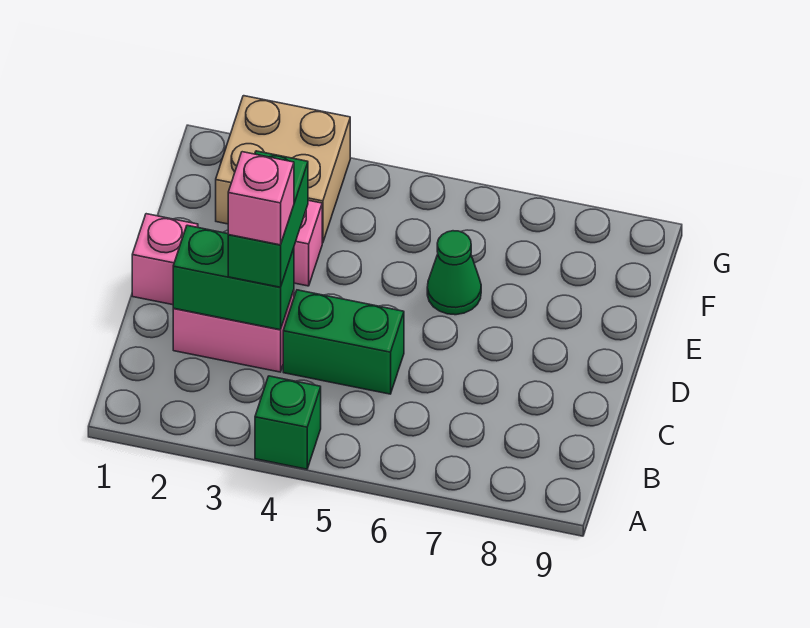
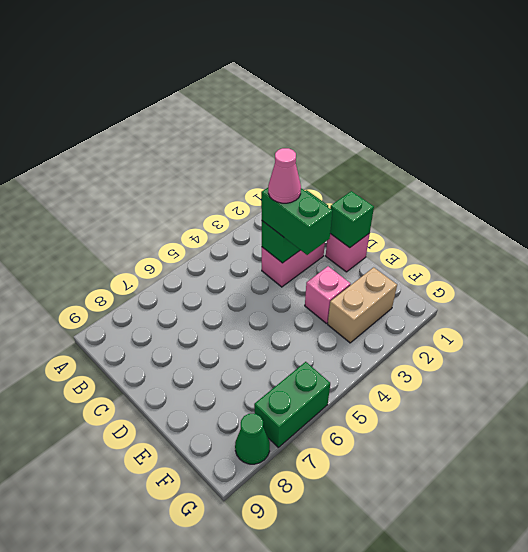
green 1x1 brick [255,376,321,469] -> green 1x1 brick moved to [330,191,374,248]
pink 1x1 brick [228,152,294,245] -> pink 1x1 cone [268,148,301,203]
green 1x2 brick [283,290,404,394] -> green 1x2 brick moved to [254,362,330,447]
green 1x1 cone [427,231,481,315] -> green 1x1 cone moved to [235,414,270,464]
tan 2x2 brick [216,96,350,243] -> tan 1x2 brick [328,267,397,343]

